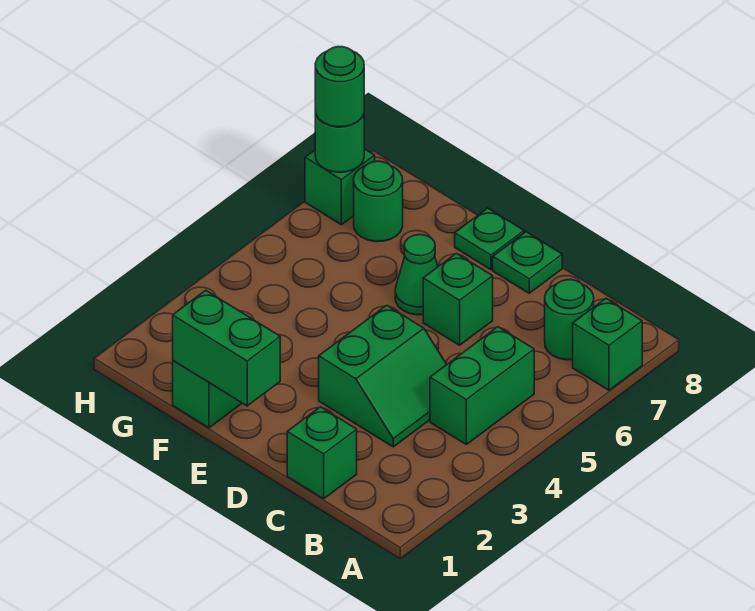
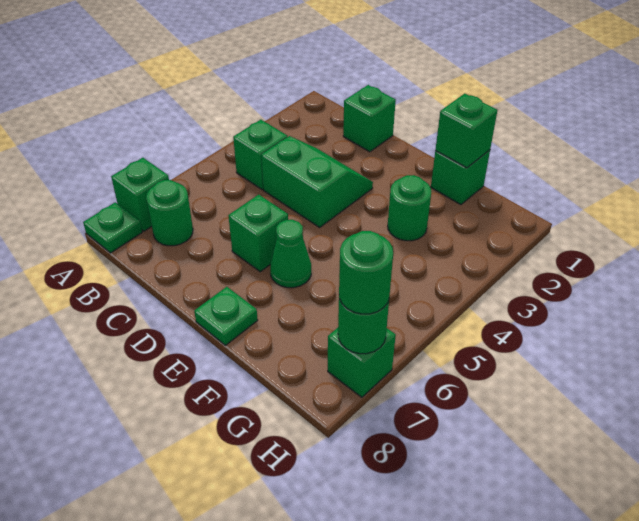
green 1x2 brick [430,327,534,444] -> green 1x1 brick [233,120,287,189]
green 2x2 slope [319,305,447,447] -> green 2x2 slope turned to [261,136,373,227]
green 1x1 plate [493,232,562,293] -> green 1x1 plate moved to [83,202,142,253]
green 1x2 brick [173,290,280,406] -> green 1x1 brick [435,94,497,168]
green 1x1 round brick [354,161,403,242] -> green 1x1 round brick moved to [388,175,431,241]

